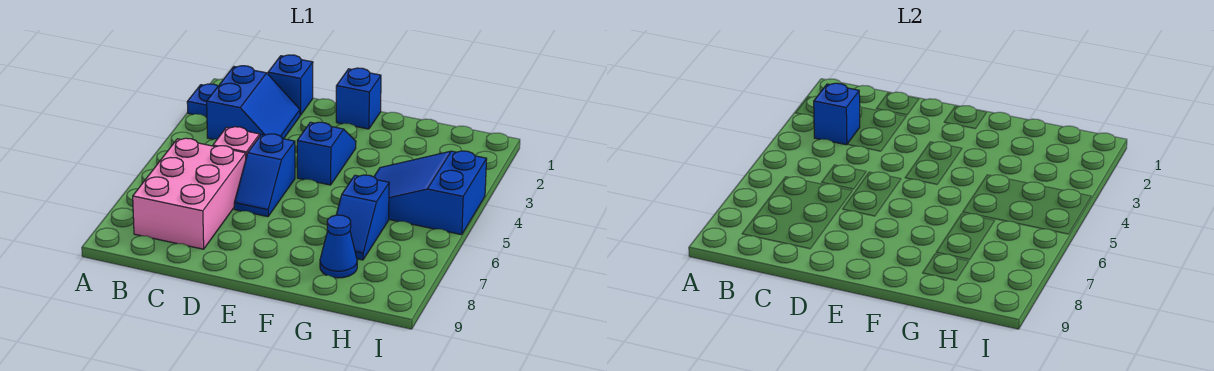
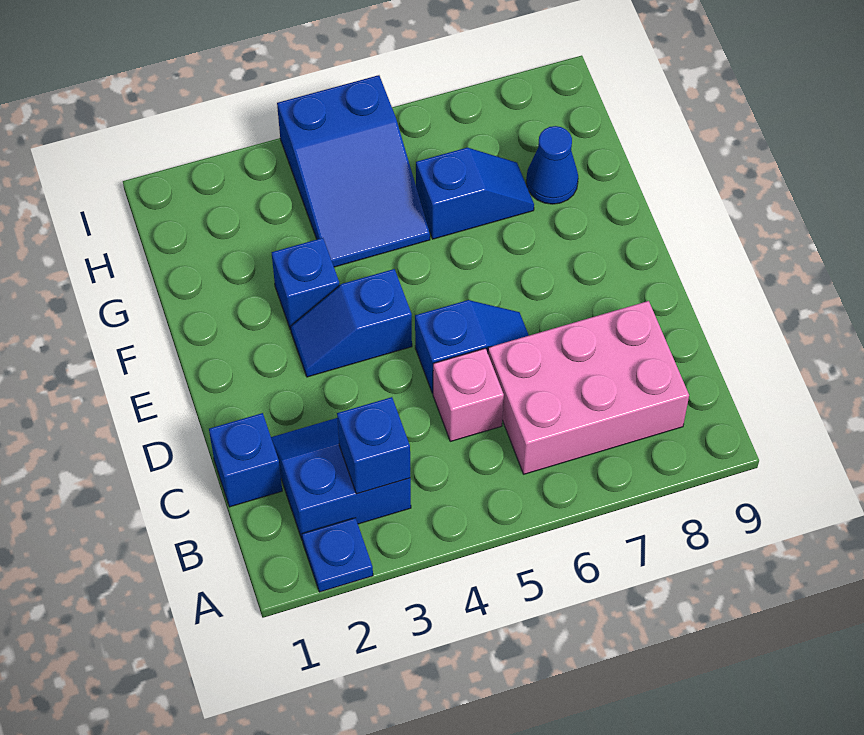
blue 1x1 brick [336,68,381,129] -> blue 1x1 brick moved to [272,238,340,330]

